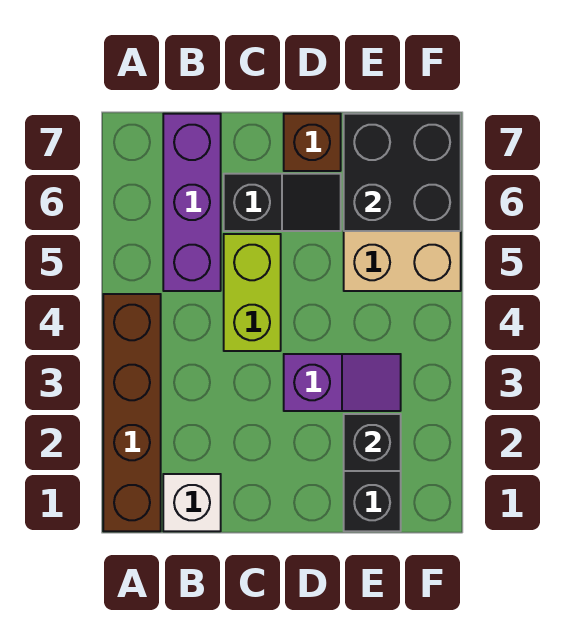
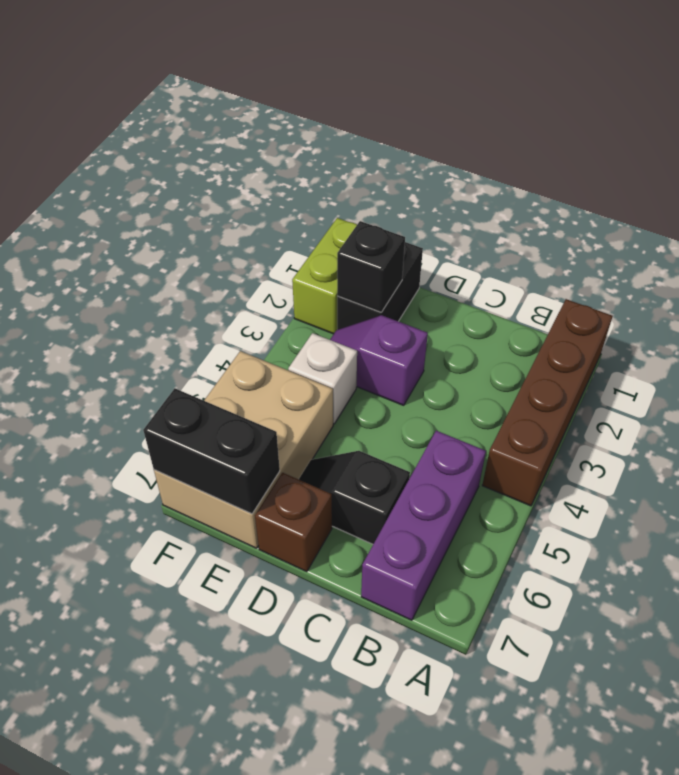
white 1x1 brick [163,474,221,531] -> white 1x1 brick moved to [288,333,357,424]
lime 1x2 brick [224,234,281,351] -> lime 1x2 brick moved to [292,218,357,334]
black 2x2 brick [344,114,461,231] -> black 1x2 brick [143,389,280,514]

